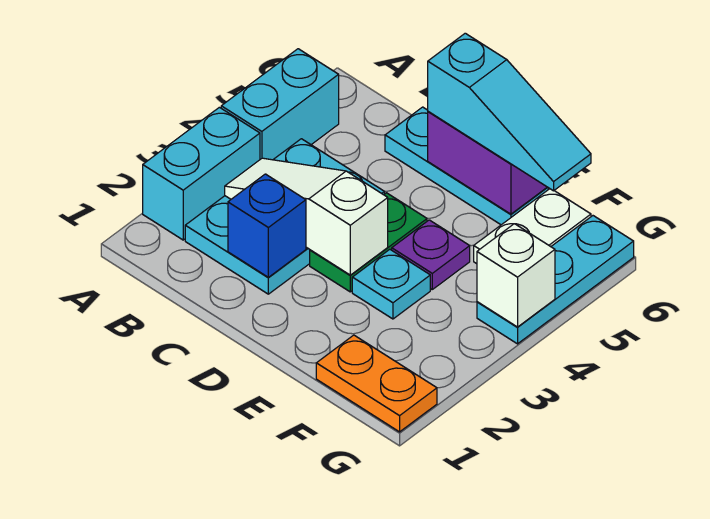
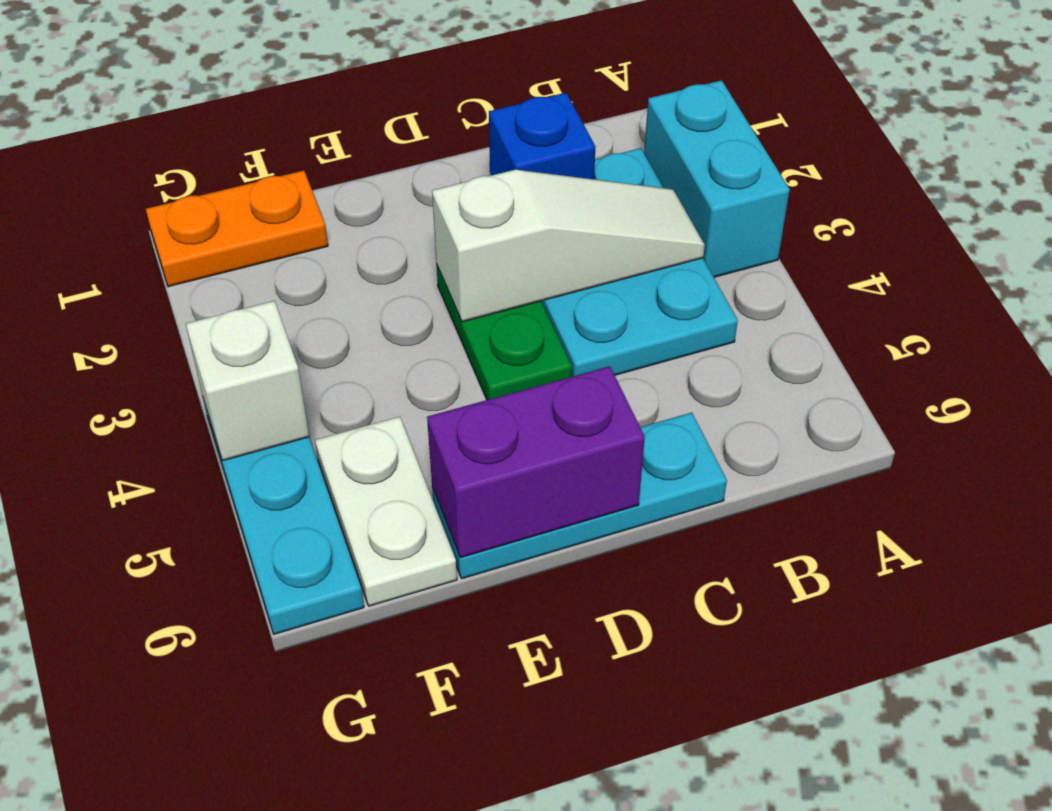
cyan 1x2 brick [221,49,339,160] -> none
cyan 1x3 slope [428,33,591,191] -> none
cyan 1x1 plate [352,249,430,319] -> none
purple 1x1 plate [392,220,470,289] -> none

